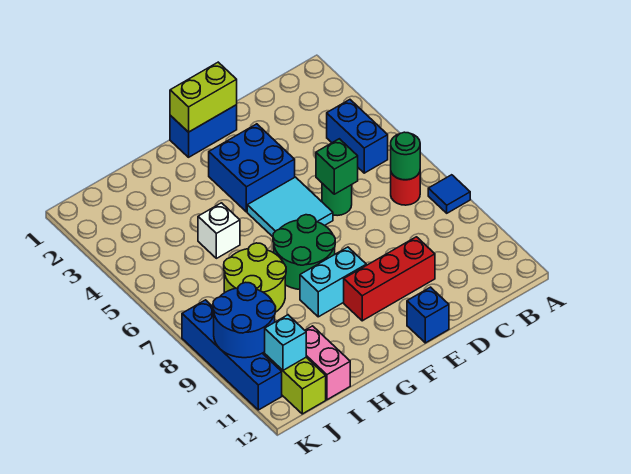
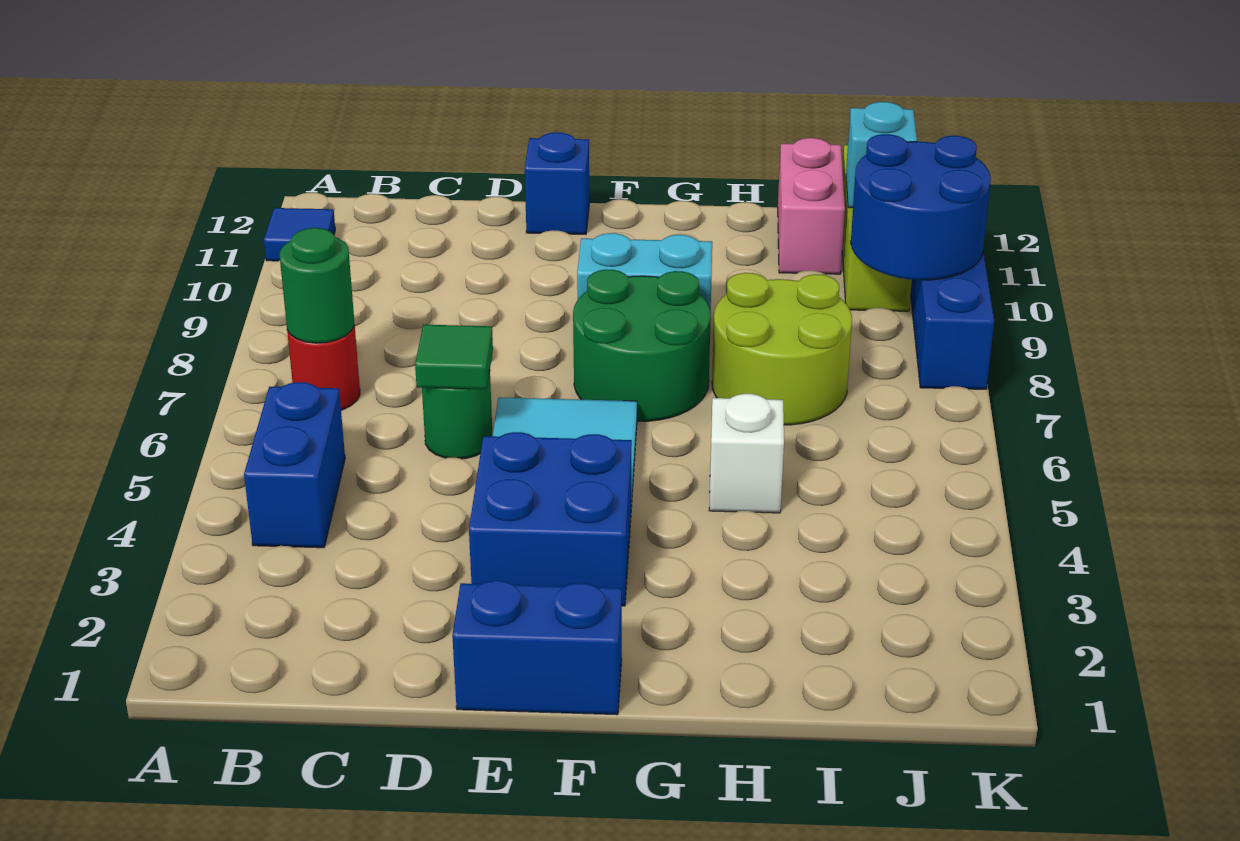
blue 1x1 tile [428,175,470,213] -> blue 1x1 tile moved to [264,208,335,261]
green 1x1 brick [316,139,358,194] -> green 1x1 tile [415,325,493,389]
red 1x3 brick [344,237,435,321] -> none
lime 1x2 brick [170,62,237,132] -> none

